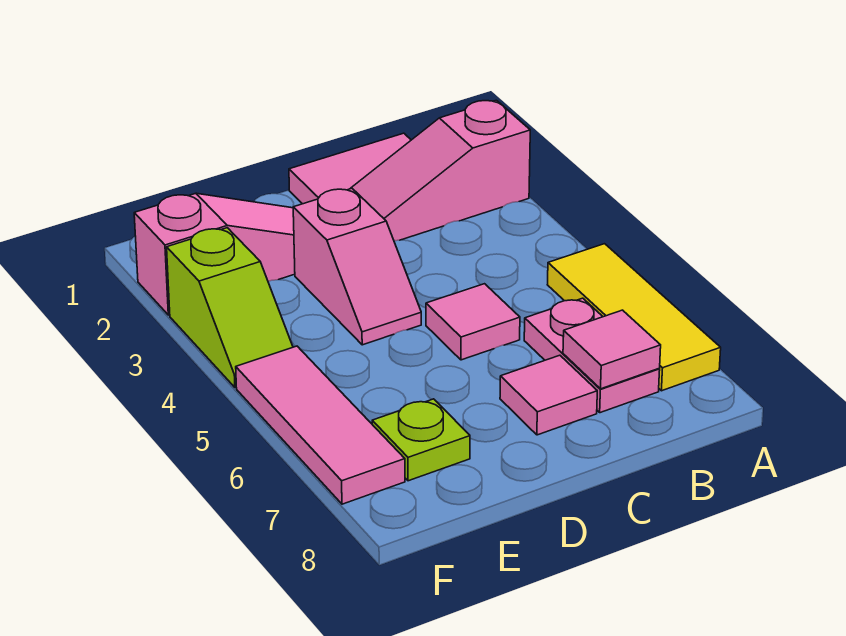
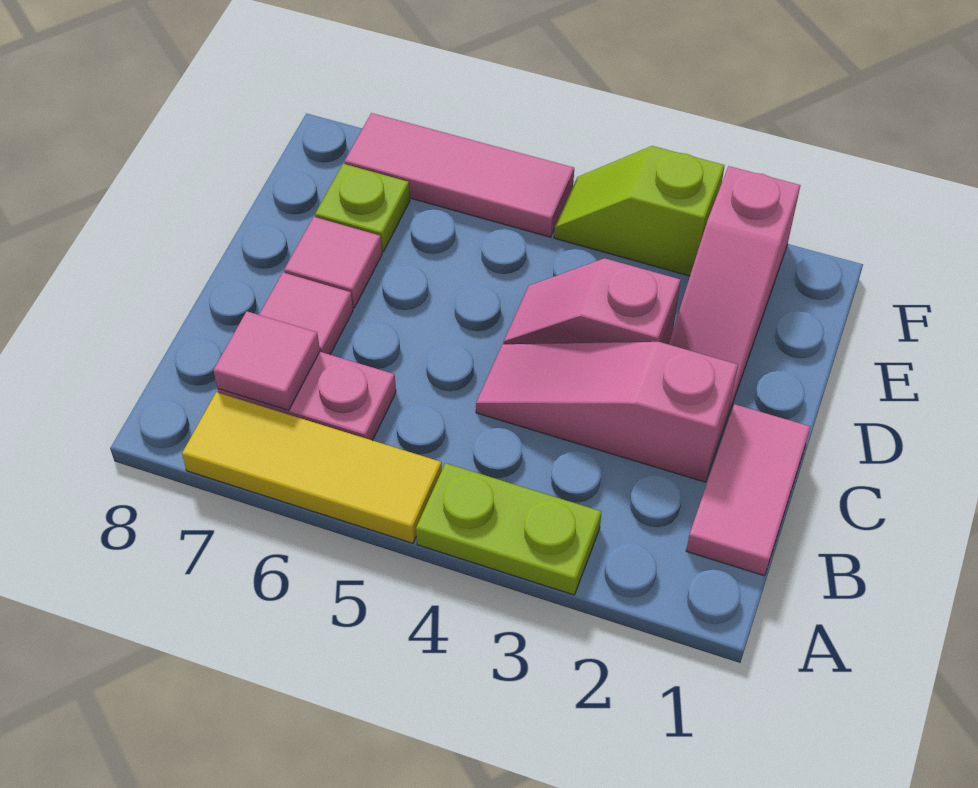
pink 1x3 slope [350,100,530,241] -> pink 1x3 slope turned to [476,342,738,482]
none -> lime 1x2 plate [416,463,601,595]
pink 1x1 tile [426,284,520,360] -> pink 1x1 tile moved to [284,217,382,308]

